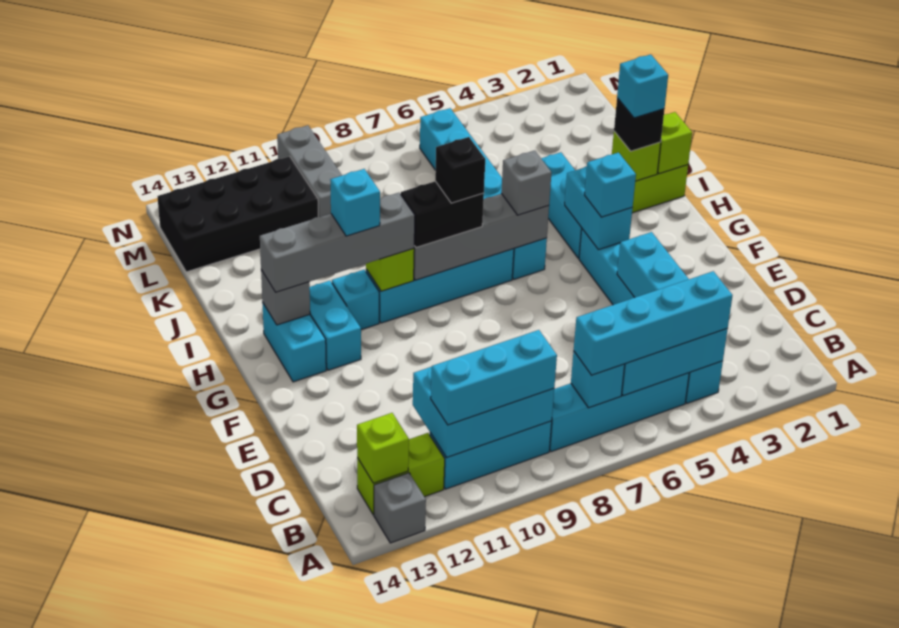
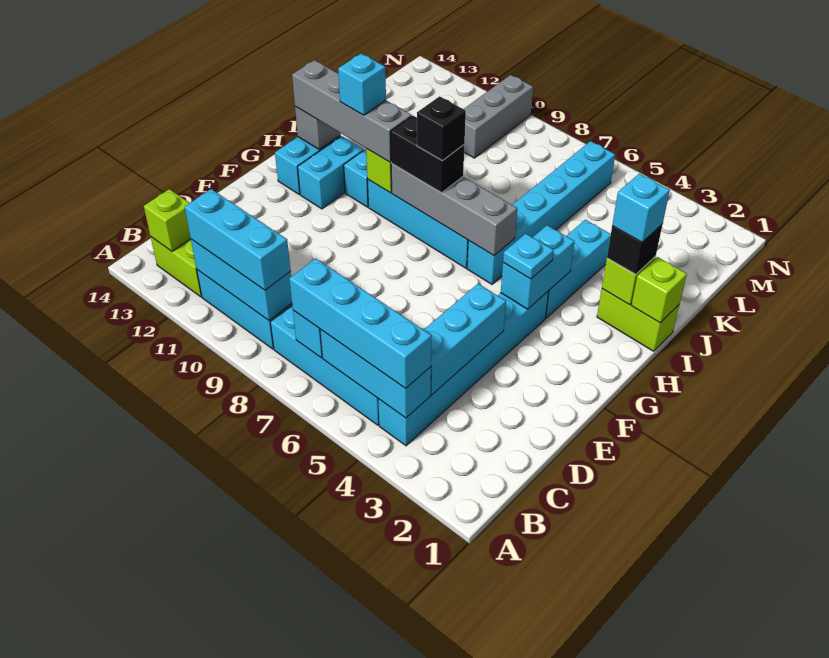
grey 1x1 brick [374,473,426,543] -> none
cyan 2x3 brick [413,367,554,457] -> cyan 1x3 brick [191,239,292,320]
cyan 1x1 brick [585,153,636,217] -> cyan 1x1 plate [503,234,554,279]
grey 1x1 brick [501,151,551,215] -> none
black 2x4 brick [158,156,318,272] -> none

